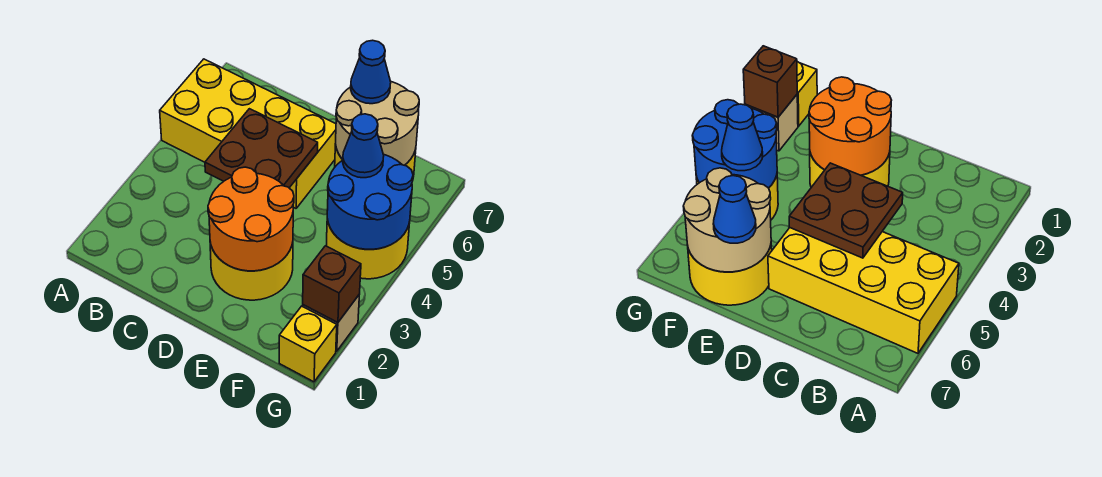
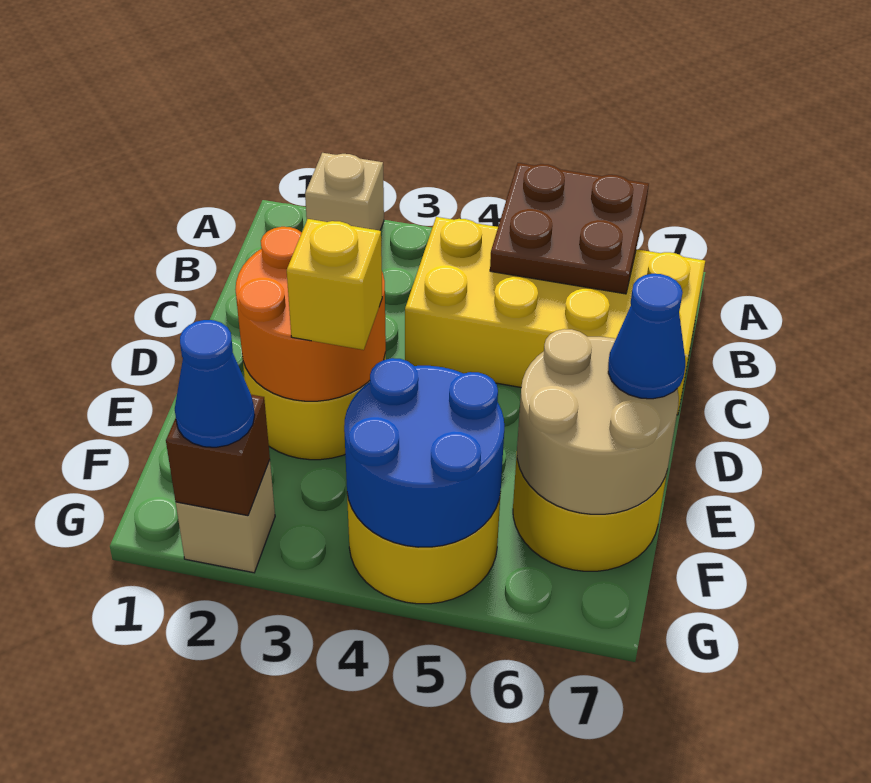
none -> tan 1x1 brick [305,153,384,231]
yellow 2x4 brick [160,59,336,208] -> yellow 2x4 brick turned to [405,217,705,415]
brown 2x2 plate [205,109,318,188] -> brown 2x2 plate moved to [490,163,649,294]
blue 1x1 cone [342,114,384,178] -> blue 1x1 cone moved to [175,320,255,447]
yellow 1x1 brick [279,306,337,382] -> yellow 1x1 brick moved to [287,219,382,350]

